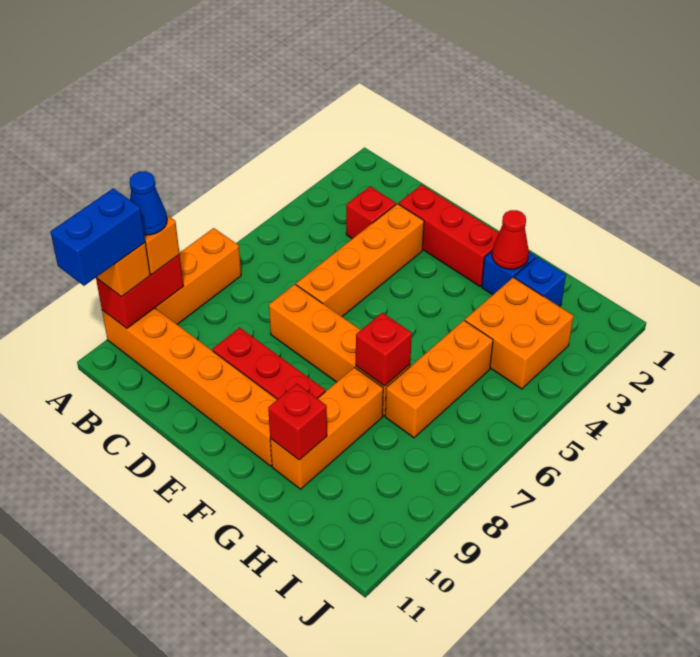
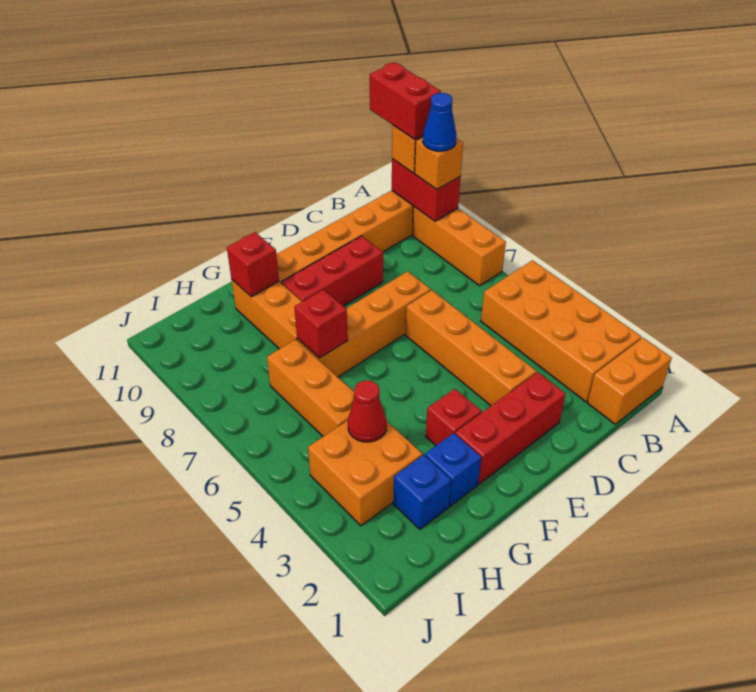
none -> orange 1x2 brick [588,338,672,424]
none -> orange 2x4 brick [481,260,641,402]
blue 1x2 brick [51,188,145,286] -> red 1x2 brick [370,62,441,139]
red 1x1 brick [346,186,396,239] -> red 1x1 brick moved to [426,389,481,445]
red 1x1 cone [492,210,529,269] -> red 1x1 cone moved to [348,380,387,442]

